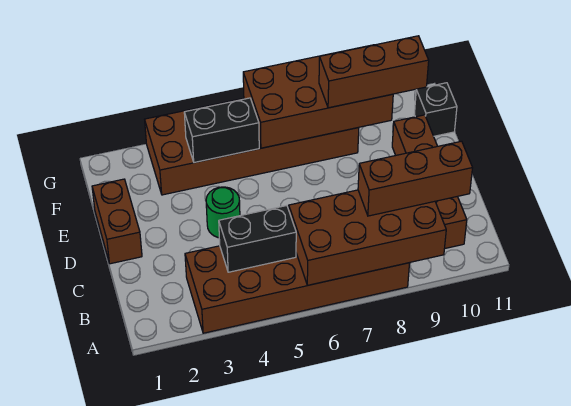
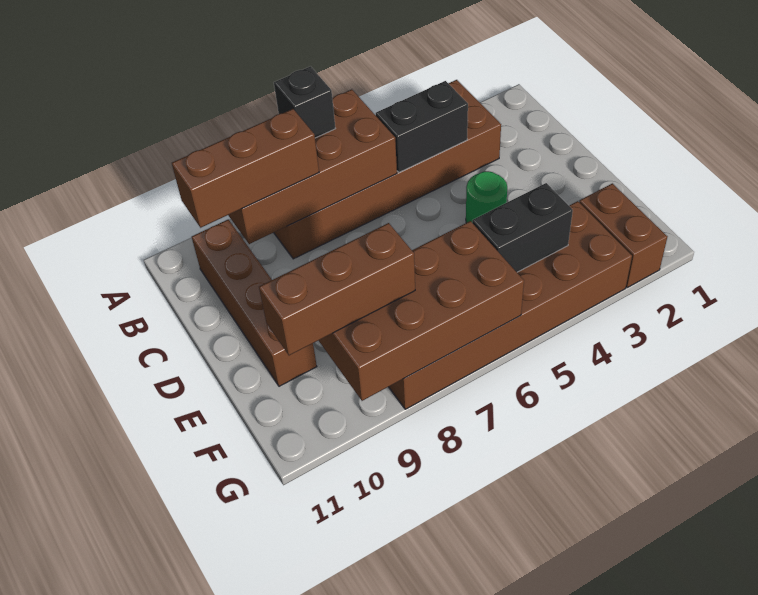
brown 1x2 brick [92,179,142,264] -> brown 1x2 brick moved to [579,183,667,287]
black 1x1 brick [414,83,457,136] -> black 1x1 brick moved to [274,66,335,138]

